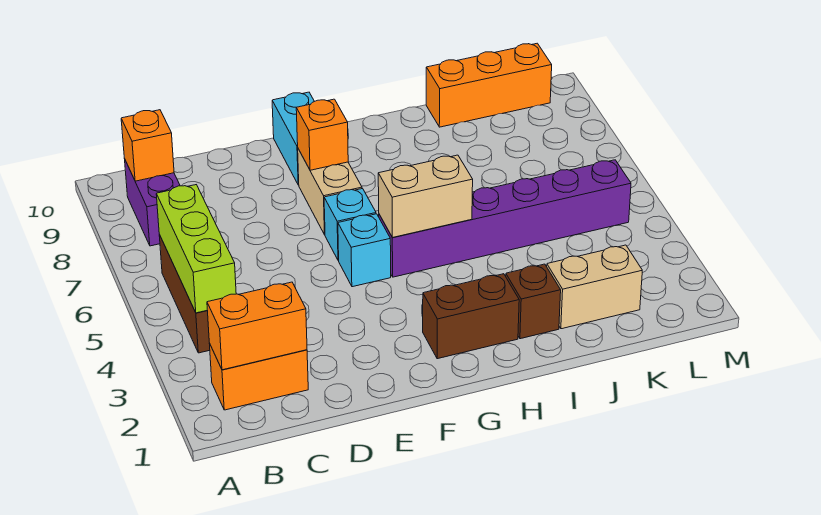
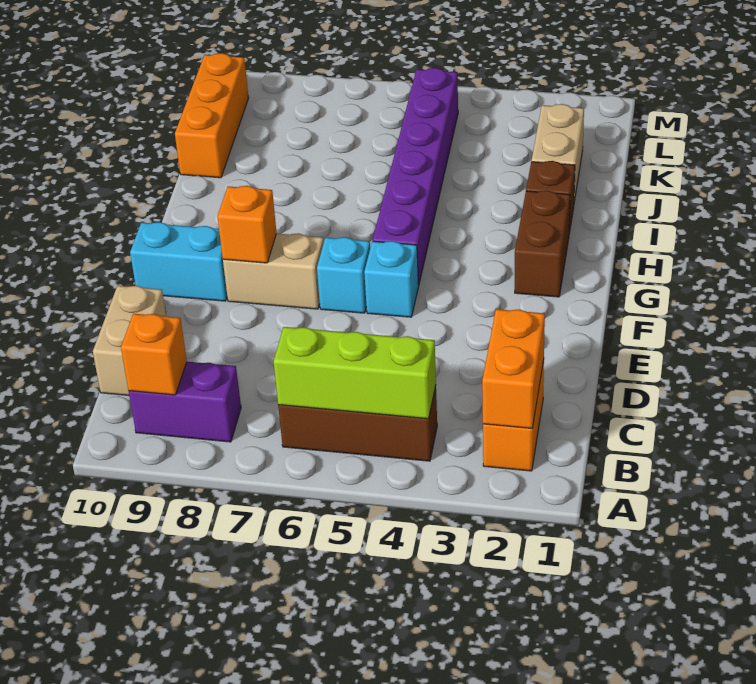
tan 1x2 brick [378,155,473,237] -> tan 1x2 brick moved to [93,286,166,395]

